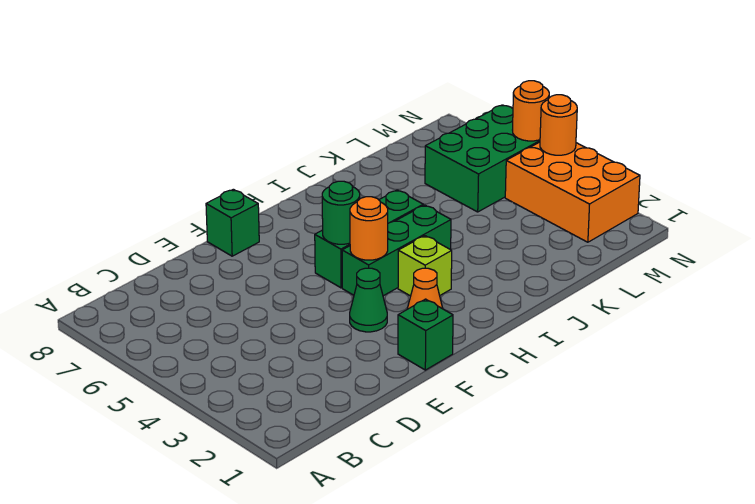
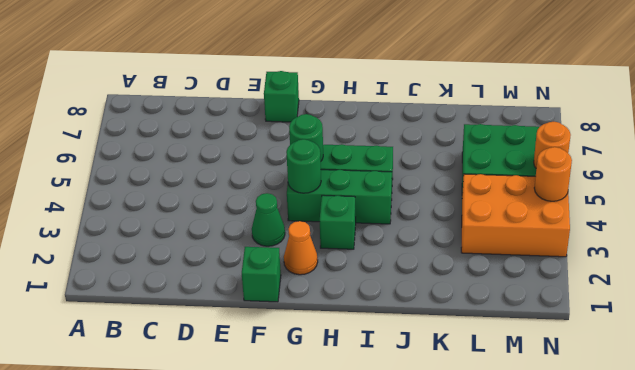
orange 1x1 round brick [350,197,388,260] -> green 1x1 round brick [286,139,321,193]
lime 1x1 brick [398,236,452,296] -> green 1x1 brick [320,195,356,249]
orange 2x3 brick [505,142,640,242] -> orange 2x3 brick turned to [461,174,570,257]

